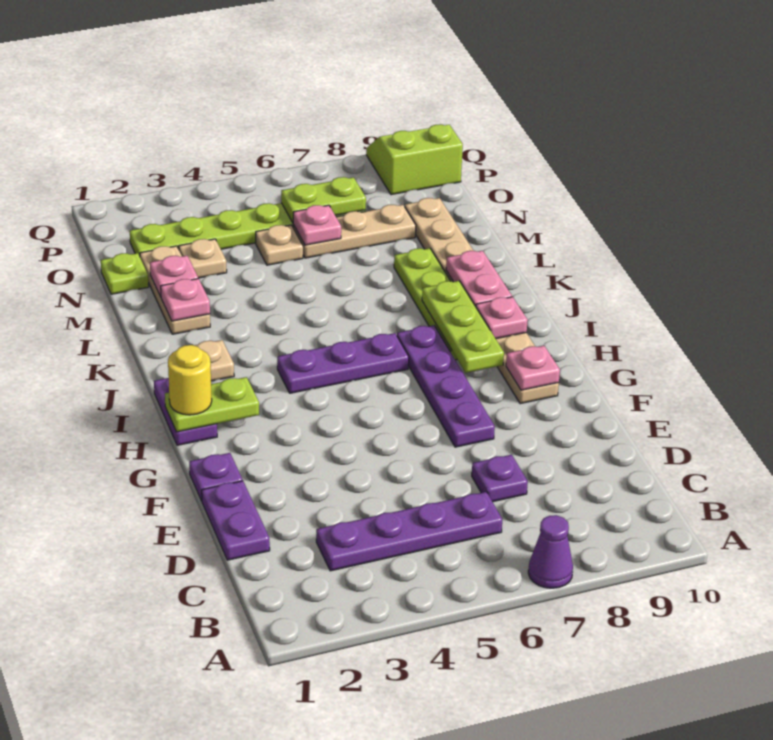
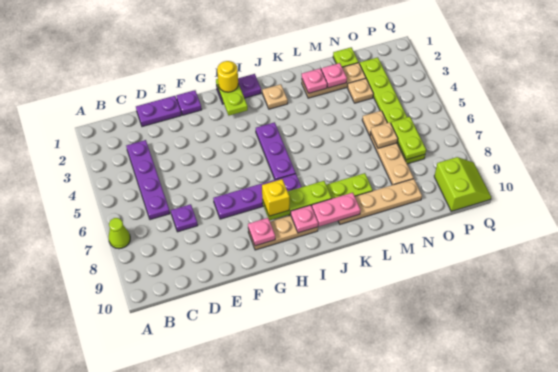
purple 1x1 cone [528,515,573,588] -> lime 1x1 cone [109,218,130,249]
none -> yellow 1x1 brick [262,179,290,216]
pink 1x1 plate [293,205,341,245] -> tan 1x1 plate [371,122,398,148]

